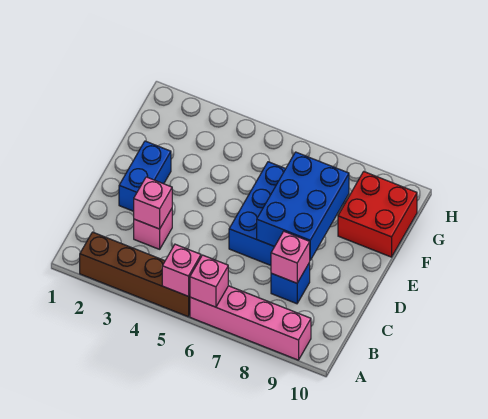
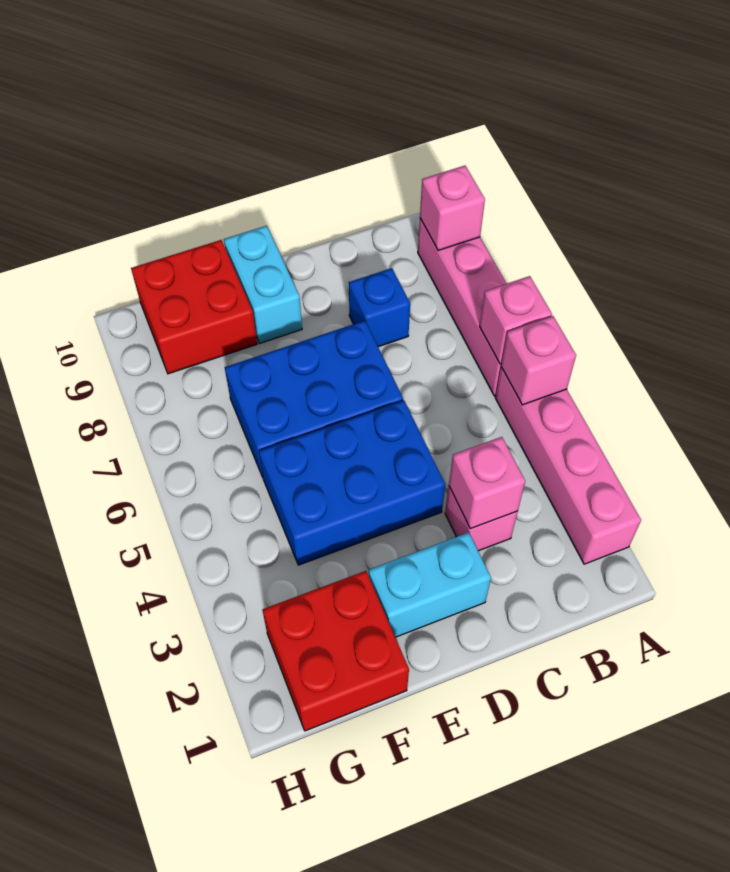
brown 1x4 brick [80,232,190,317] -> pink 1x4 brick [495,367,641,564]
pink 1x1 brick [271,231,310,283] -> pink 1x1 brick moved to [420,166,485,251]
blue 1x2 brick [119,141,171,211] -> cyan 1x2 brick [369,532,491,637]
blue 2x3 brick [257,152,349,260] -> blue 2x3 brick moved to [259,400,445,565]
none -> cyan 1x2 brick [224,226,302,343]
none -> red 2x2 brick [263,571,409,731]

